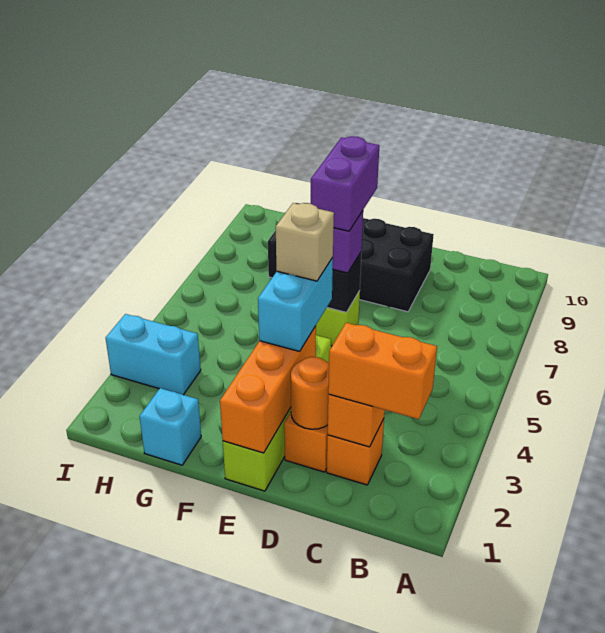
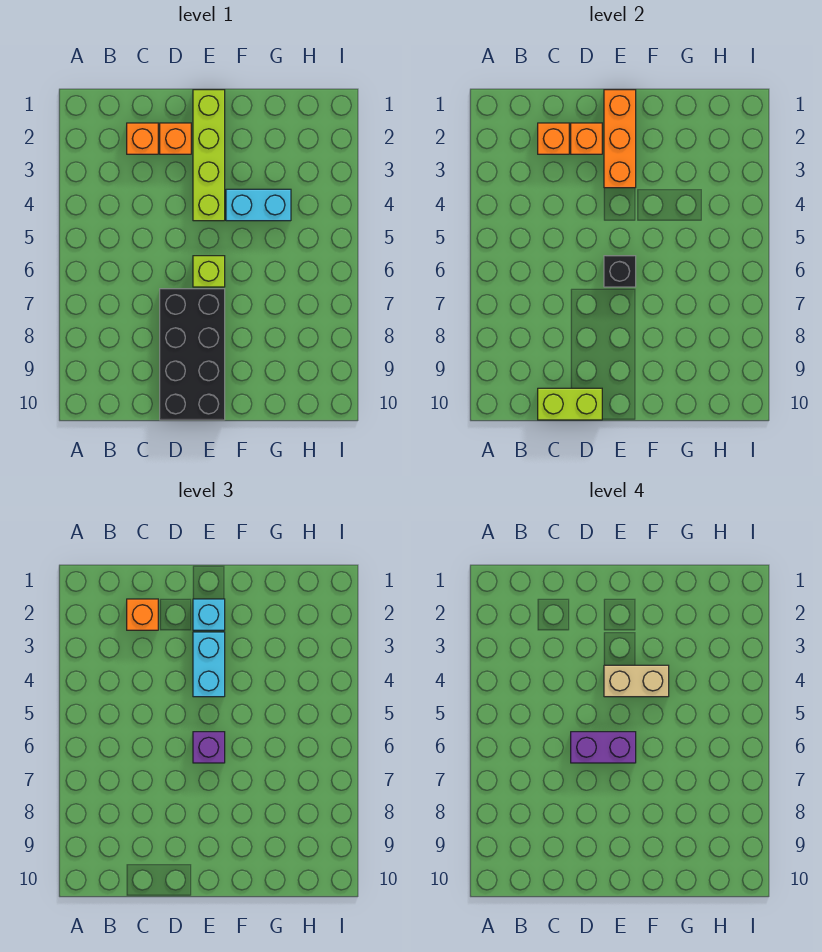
orange 1x2 brick [328,323,437,419] -> orange 1x1 brick [127,599,158,630]
none -> lime 1x2 brick [538,388,602,420]
orange 1x1 round brick [291,357,329,429] -> orange 1x1 brick [571,123,602,154]
black 2x4 brick [268,203,434,312] -> black 2x4 brick turned to [160,289,225,420]
tan 1x1 brick [276,203,334,281] -> tan 1x2 brick [604,665,669,697]
purple 1x2 brick [311,136,379,231] -> purple 1x2 brick turned to [571,732,636,763]
cyan 1x1 brick [139,388,201,465] -> cyan 1x1 brick moved to [193,599,225,630]
cyan 1x2 brick [106,314,201,395] -> cyan 1x2 brick moved to [226,189,291,221]

